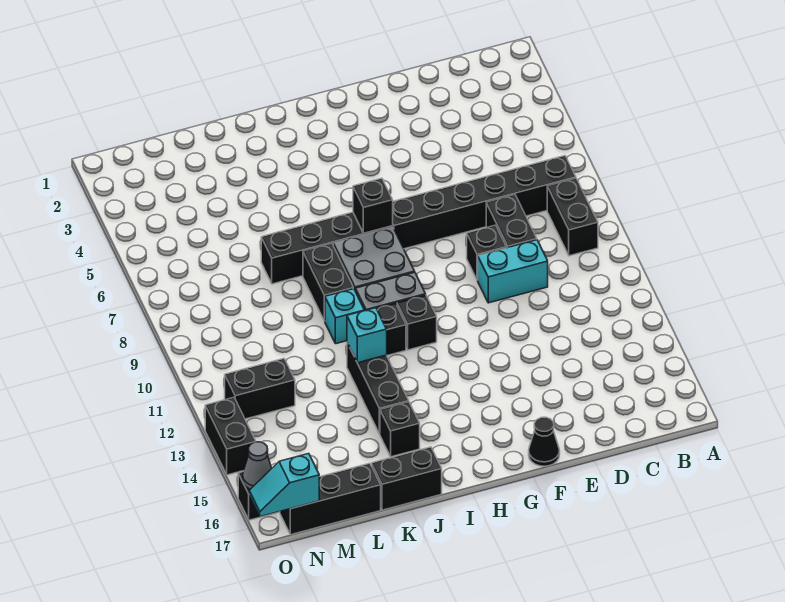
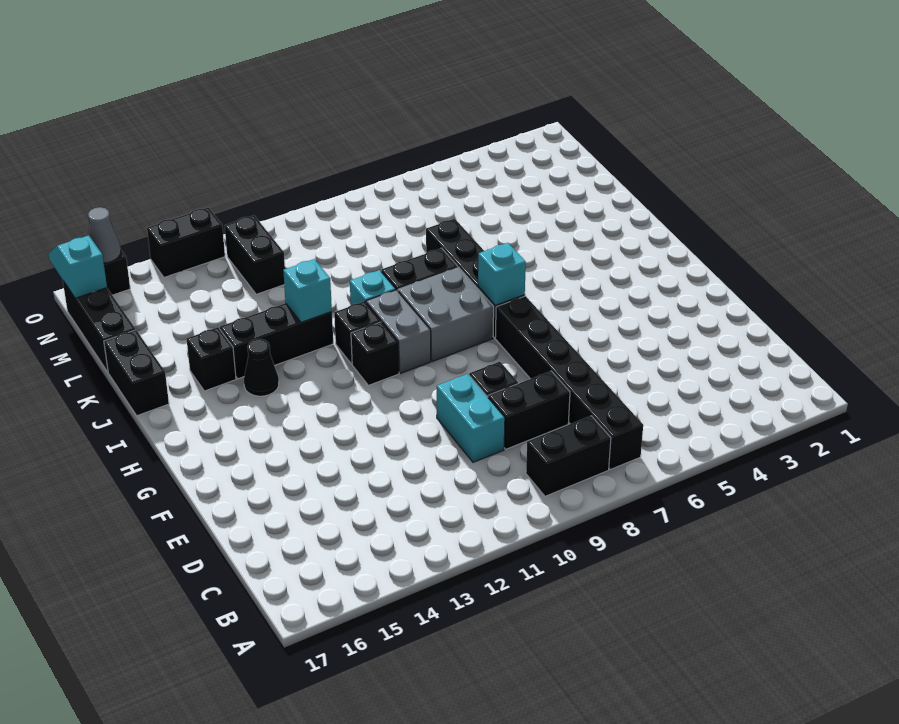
black 1x1 cone [529,417,560,466] -> black 1x1 cone moved to [244,339,279,396]
black 1x1 brick [353,178,393,233] -> cyan 1x1 brick [478,243,526,305]

